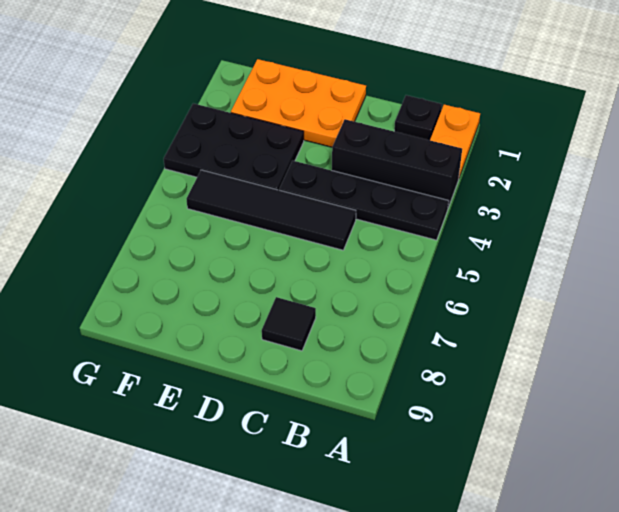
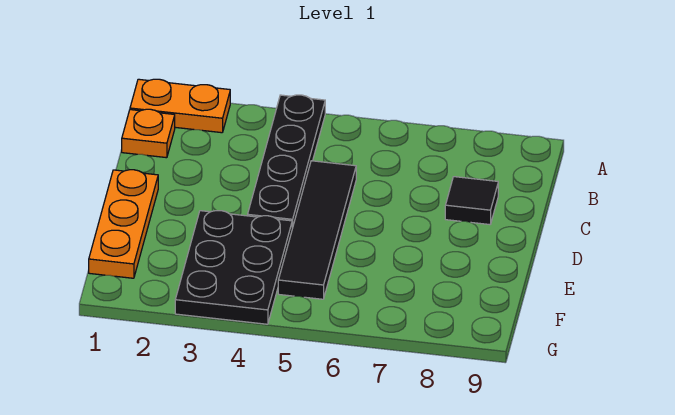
black 1x3 brick [332,119,462,208] -> none
black 1x1 plate [394,95,442,140] -> orange 1x1 plate [122,109,175,158]
orange 2x3 plate [231,59,366,147] -> orange 1x3 plate [89,170,158,278]

